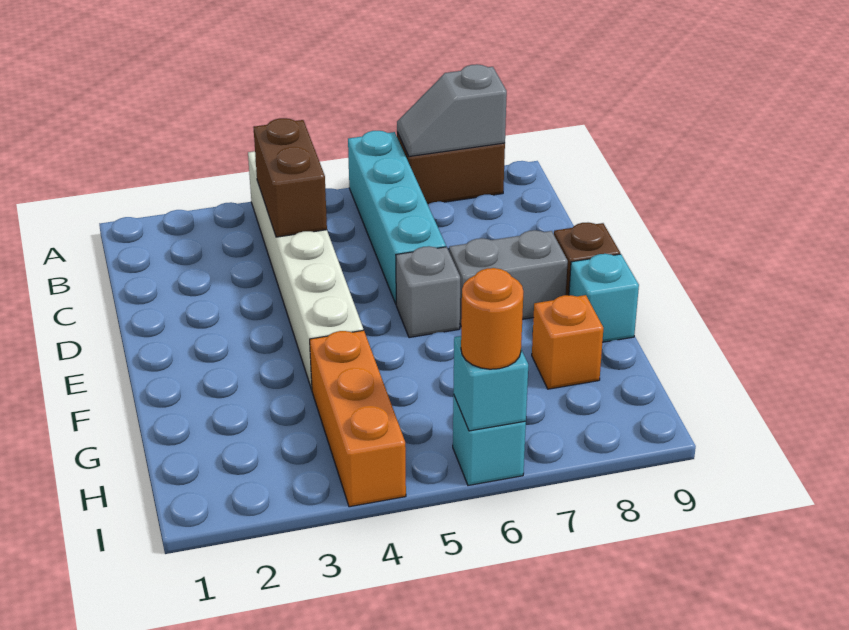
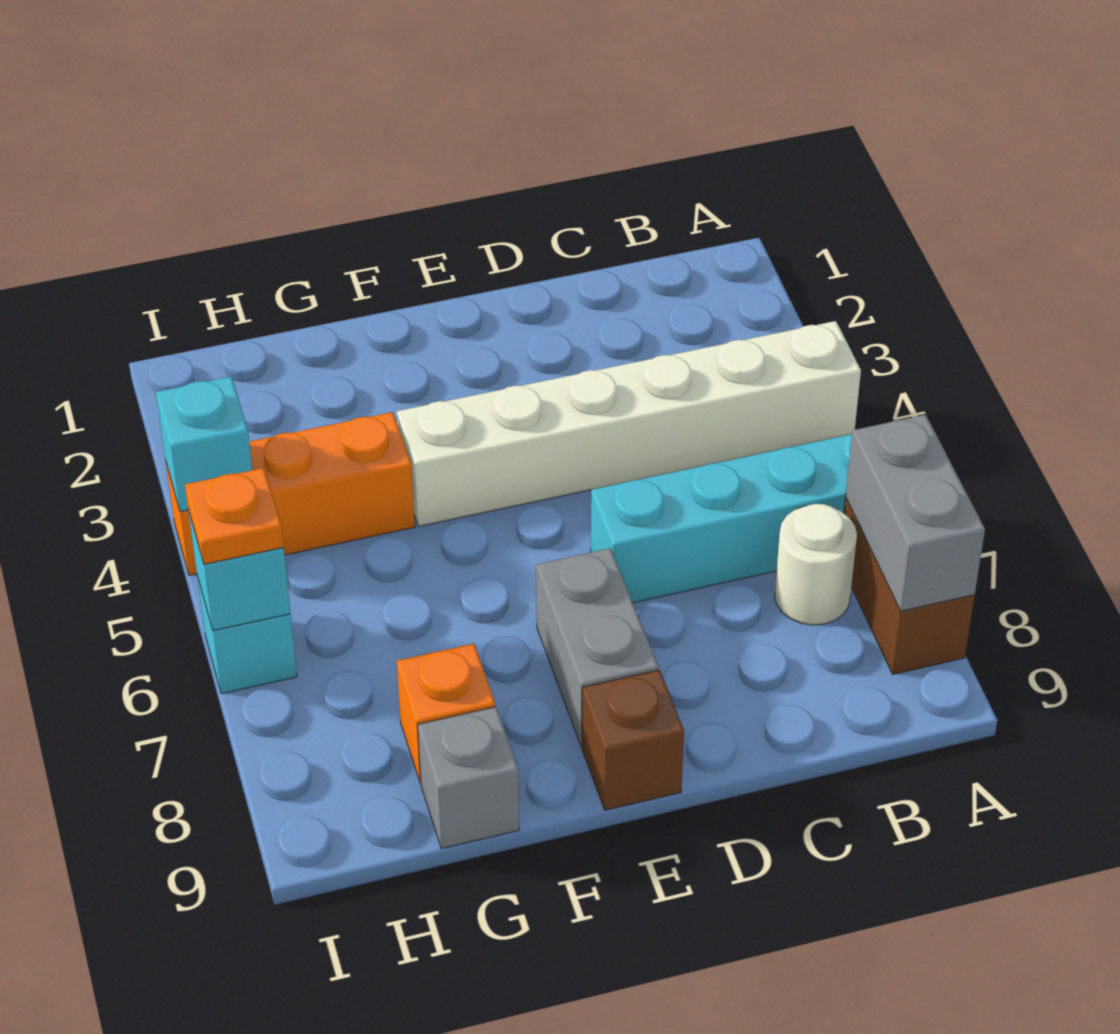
grey 1x2 slope [397,64,507,157] -> grey 1x2 brick [846,415,985,611]
brown 1x2 brick [254,118,327,237] -> none
none -> white 1x1 round brick [775,504,857,625]
grey 1x1 brick [396,246,460,338] -> grey 1x1 brick moved to [418,707,519,849]
cyan 1x1 brick [569,254,639,342] -> cyan 1x1 brick moved to [156,377,252,512]
orange 1x1 round brick [461,268,523,369] -> orange 1x1 plate [185,468,284,564]

